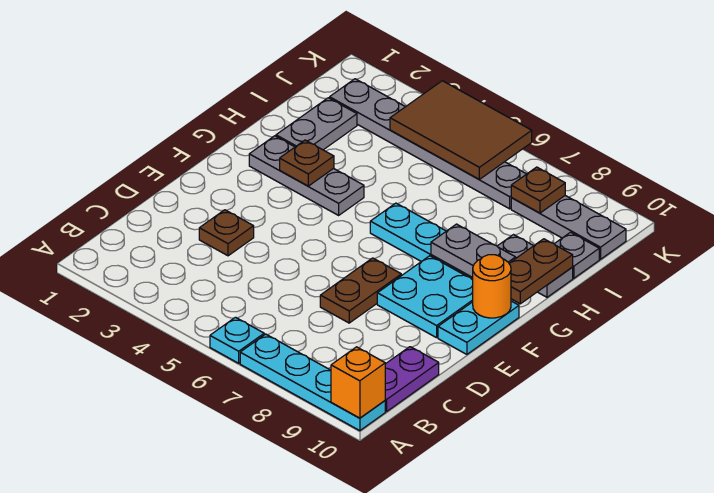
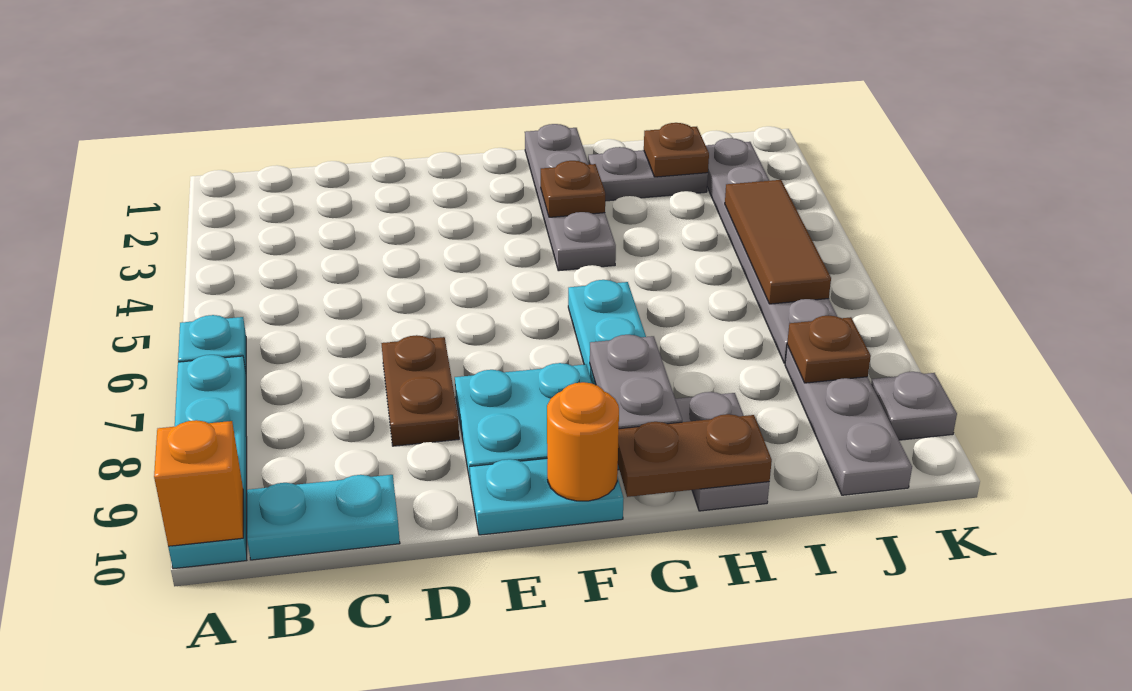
purple 1x2 plate [385,347,439,412] -> cyan 1x2 plate [247,475,400,560]
brown 1x1 plate [199,210,254,256] -> brown 1x1 plate moved to [644,123,709,177]
brown 1x2 plate [320,258,402,323] -> brown 1x2 plate turned to [381,335,459,446]
grey 1x3 plate [249,136,364,215] -> grey 1x4 plate [525,124,616,271]
grey 1x1 plate [555,232,599,278] -> grey 1x1 plate moved to [871,372,957,440]
brown 2x3 tile [390,81,532,179] -> brown 1x3 tile [725,180,831,304]

